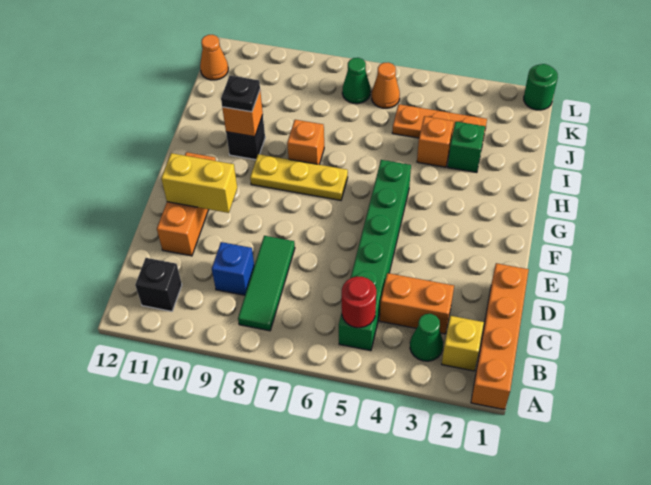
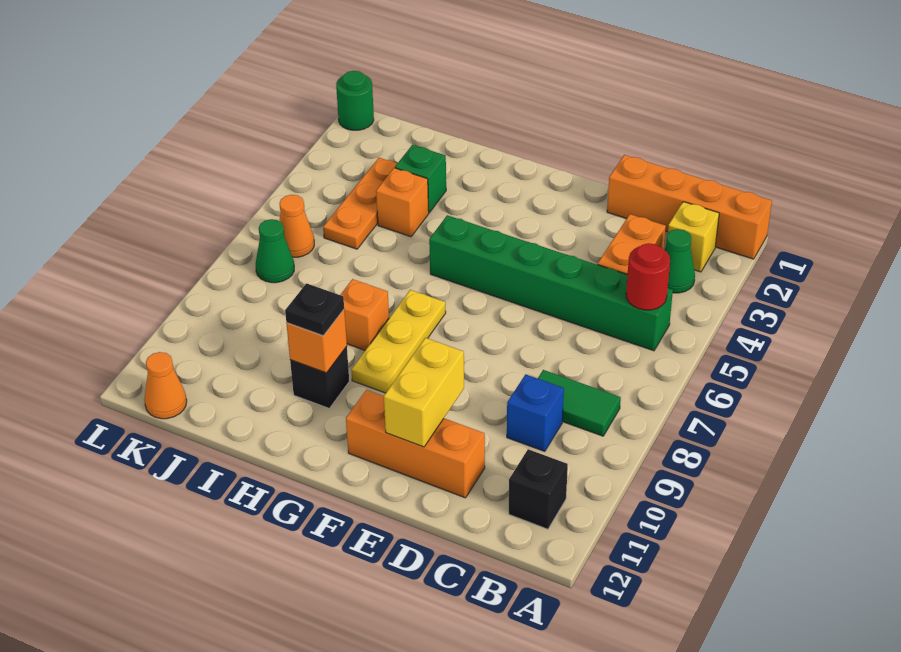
green 1x3 tile [238,236,295,331] -> green 1x2 tile [538,370,621,436]

